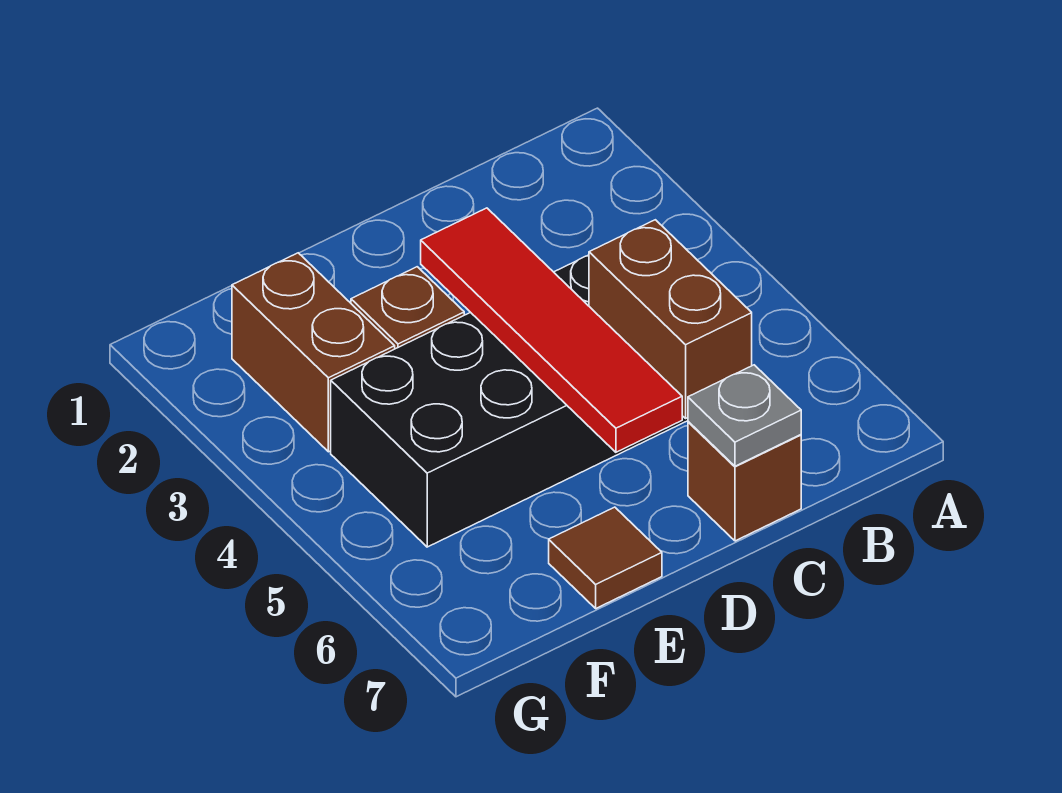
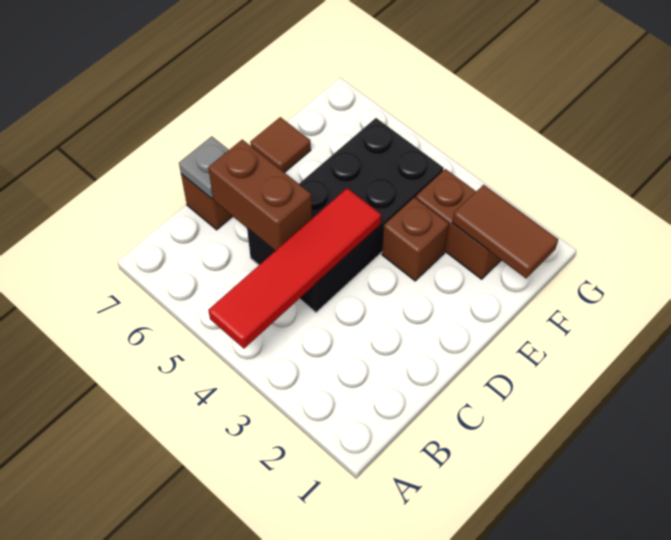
red 1x4 tile [421,208,682,452] -> red 1x4 tile turned to [208,188,381,348]
none -> brown 1x2 tile [452,185,558,278]

